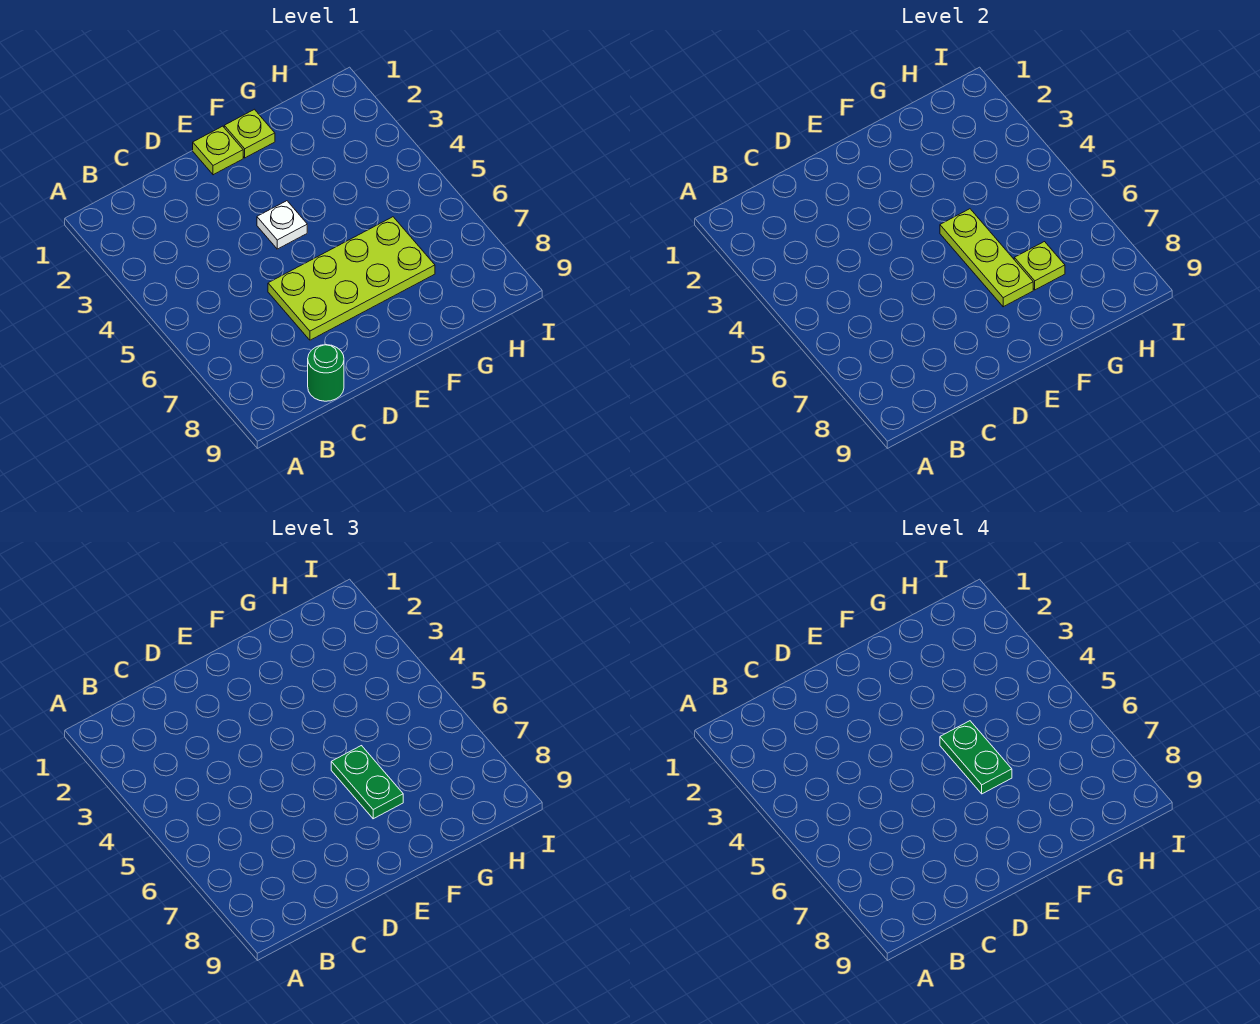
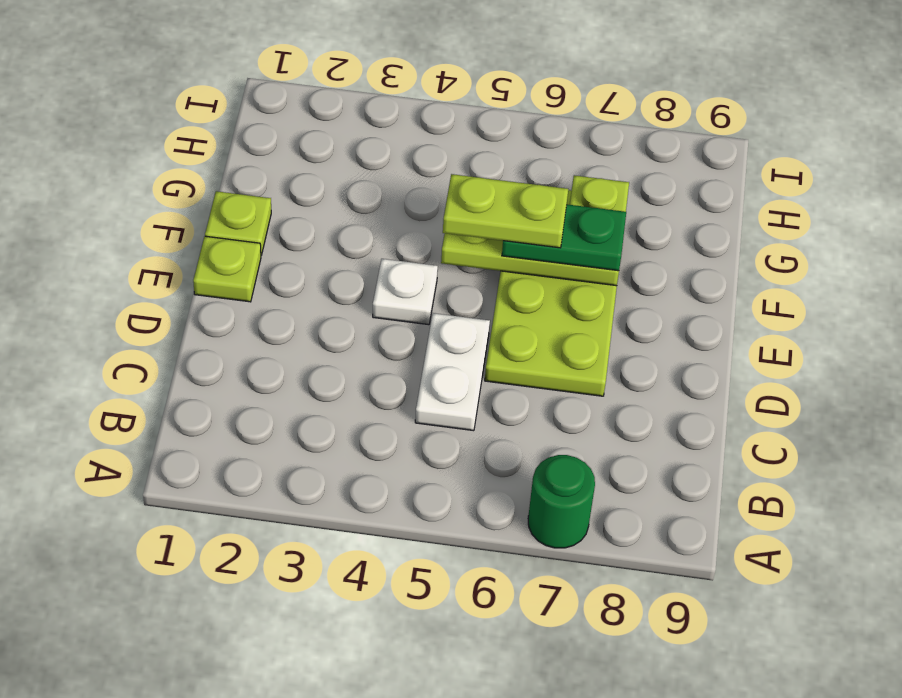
none -> white 1x2 plate [415,313,490,431]
green 1x1 round brick [308,345,344,401] -> green 1x1 round brick moved to [528,455,595,548]
green 1x2 plate [940,721,1012,794] -> lime 1x2 plate [443,174,568,248]

